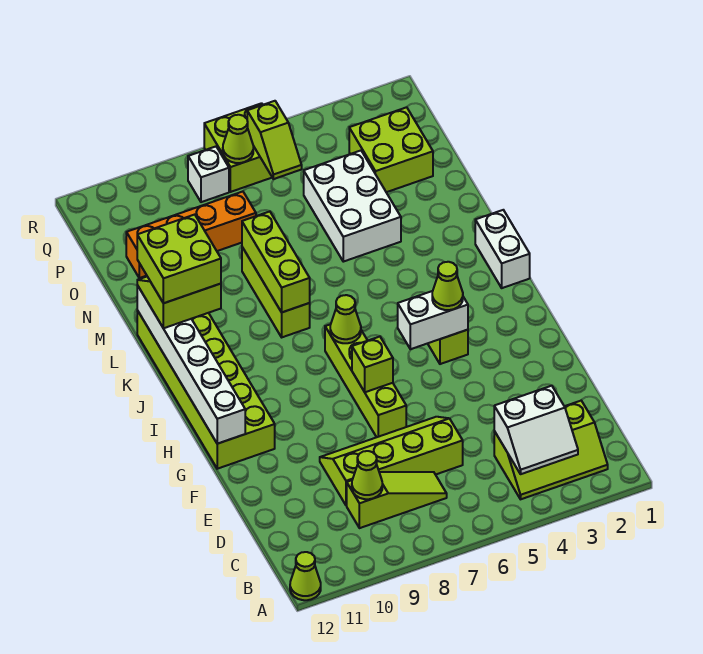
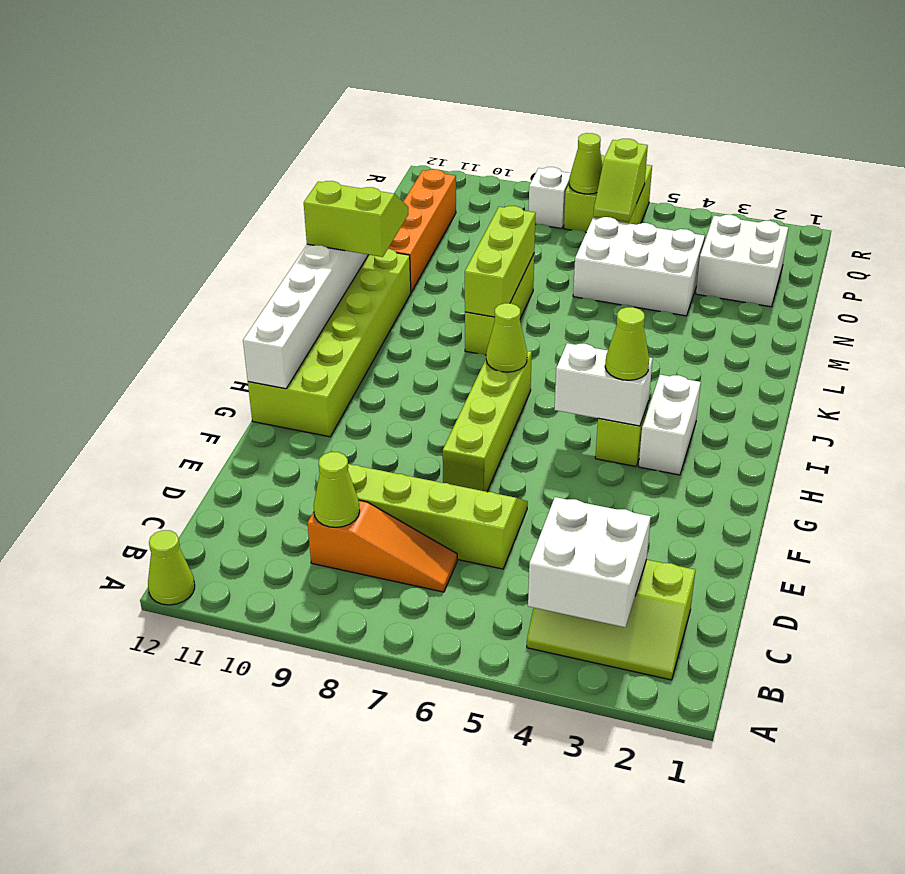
white 2x2 slope [494,386,578,474] -> white 2x2 brick [528,497,651,627]
lime 1x3 slope [347,472,447,528] -> orange 1x3 slope [308,500,457,592]
lime 1x1 brick [352,337,393,392] -> none
white 1x2 brick [475,210,530,288] -> white 1x2 brick moved to [639,375,701,475]
lime 2x2 brick [137,215,221,303] -> none
white 2x3 brick [304,151,401,262] -> white 2x3 brick turned to [573,217,705,316]
lime 2x2 brick [349,107,433,192] -> white 2x2 brick [696,215,788,307]
orange 1x4 brick [126,192,256,278] -> orange 1x4 brick turned to [388,169,456,292]

